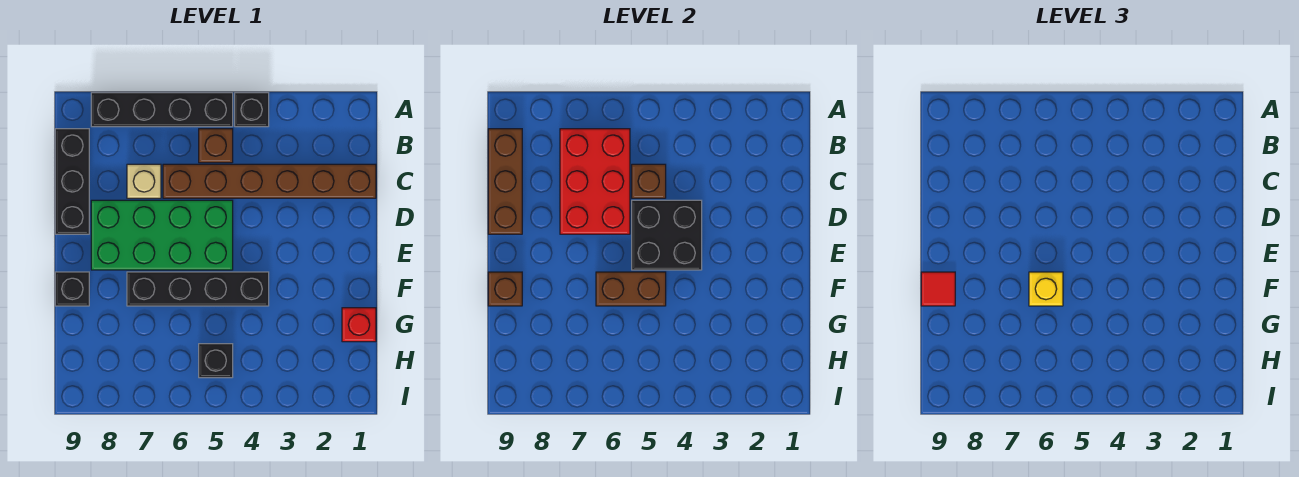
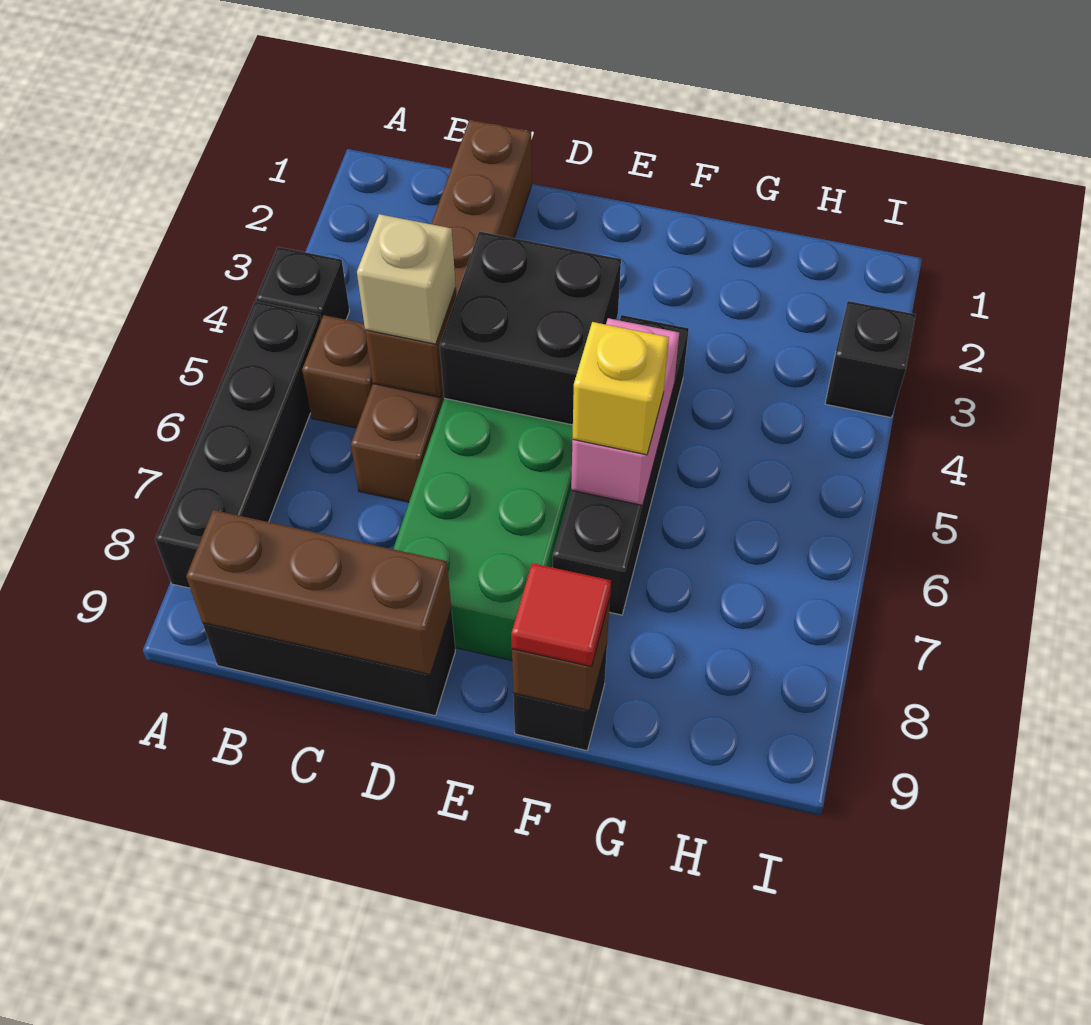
red 2x3 brick [560,129,630,234] -> none
tan 1x1 brick [127,164,161,198] -> tan 1x1 brick moved to [357,214,456,344]
brown 1x2 brick [596,272,666,306] -> pink 1x2 brick [571,318,679,505]
red 1x1 brick [342,308,376,342] -> none
black 1x1 brick [199,344,233,378] -> black 1x1 brick moved to [825,301,916,418]

